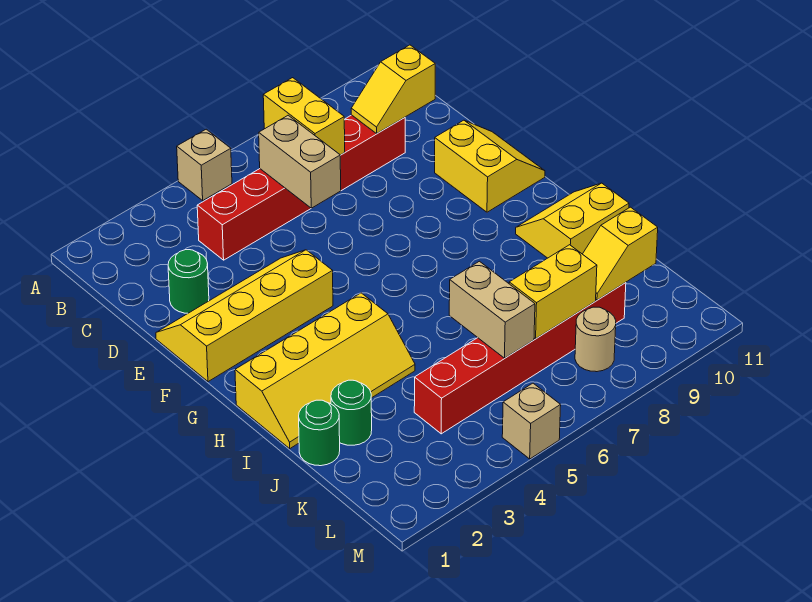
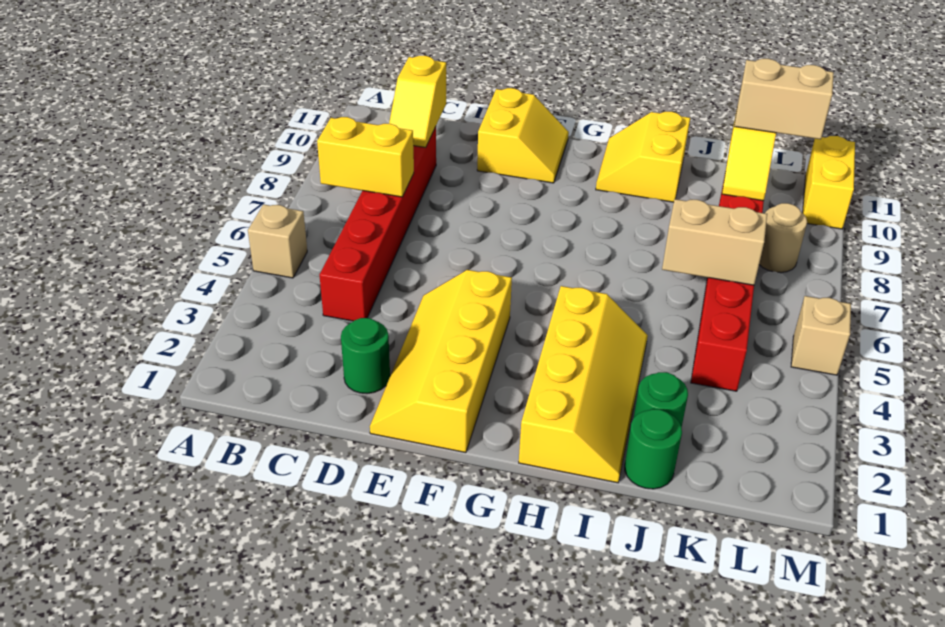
tan 1x2 brick [259,115,341,208] -> tan 1x2 brick moved to [734,59,834,139]
yellow 2x2 slope [435,120,545,212] -> yellow 2x2 slope turned to [477,88,569,183]
yellow 1x2 brick [509,245,597,339] -> yellow 1x2 brick moved to [803,136,855,229]

